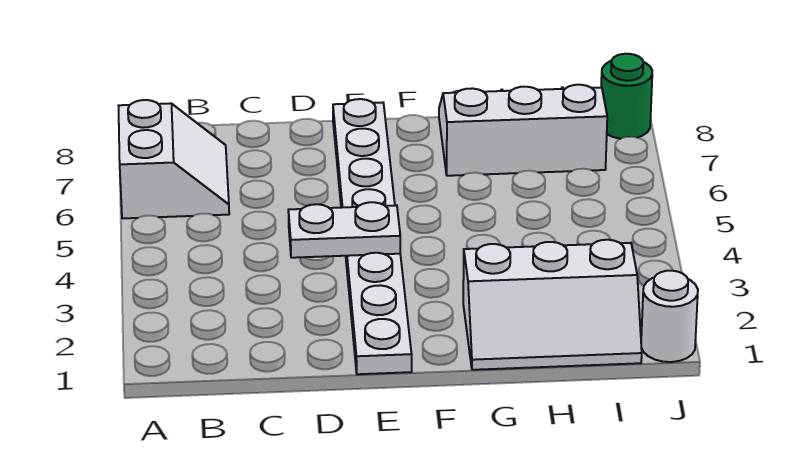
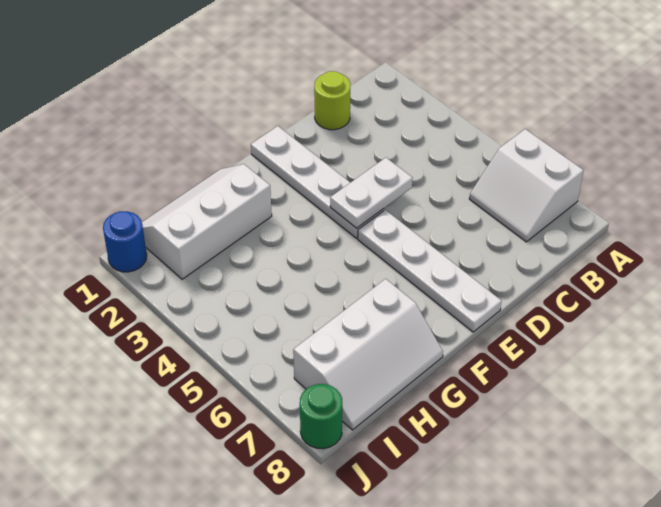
none -> lime 1x1 round brick [314,71,351,130]
white 1x1 round brick [641,271,698,362] -> blue 1x1 round brick [103,211,147,272]

